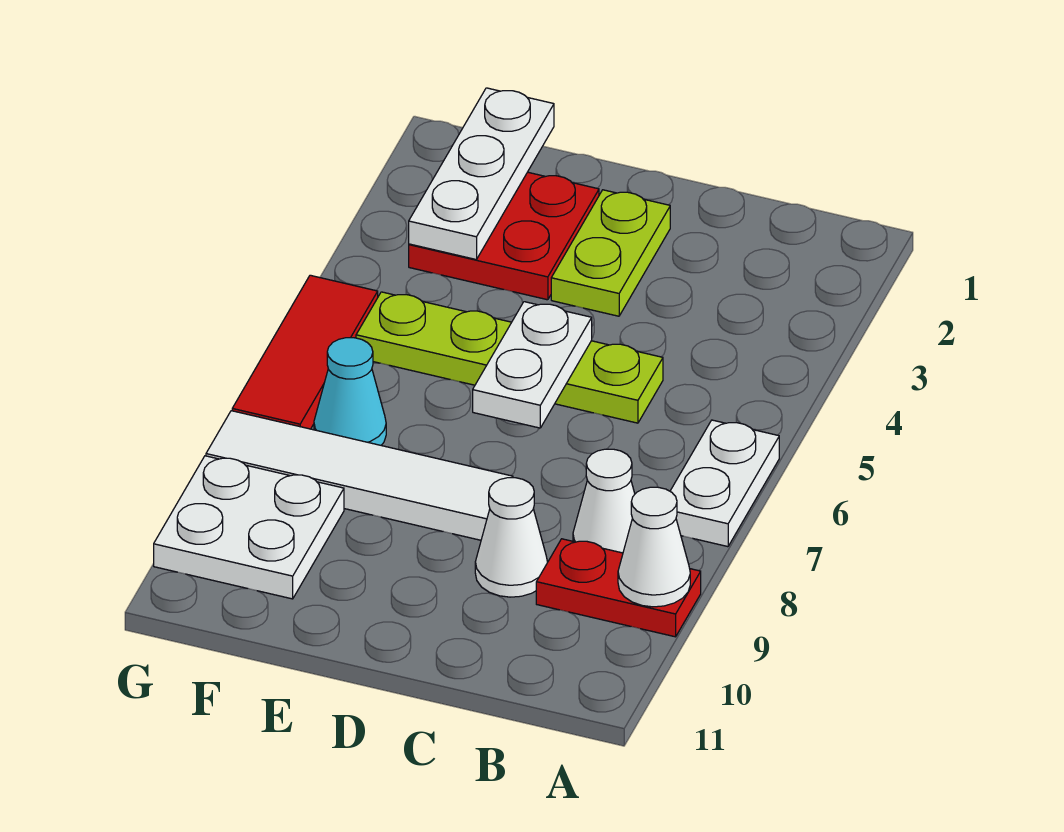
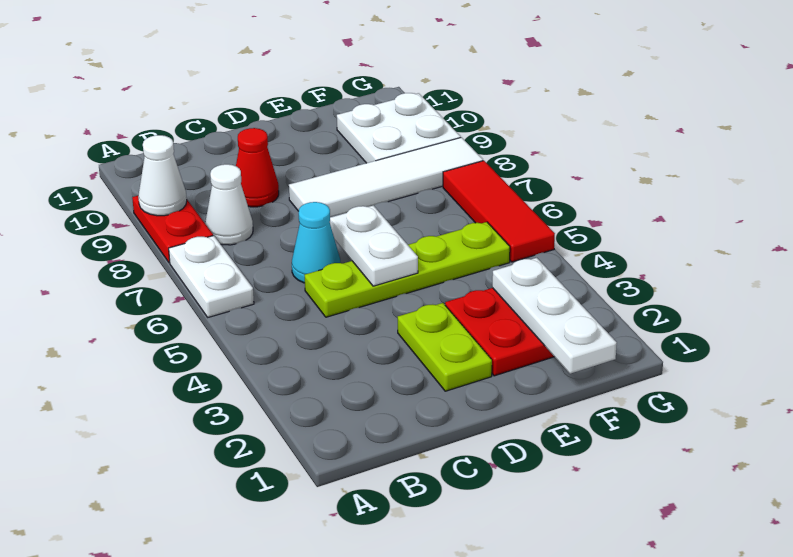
red 1x2 plate [536,539,701,637] -> red 1x2 plate turned to [132,196,213,263]
white 1x1 cone [475,478,548,597] -> red 1x1 cone [236,128,279,207]
cyan 1x1 cone [314,338,386,445] -> cyan 1x1 cone moved to [292,202,340,283]

